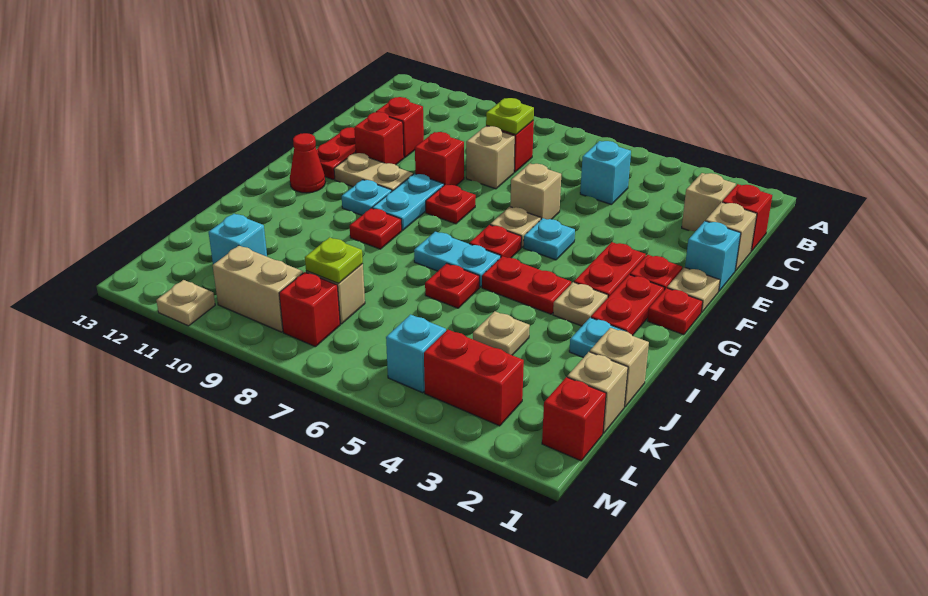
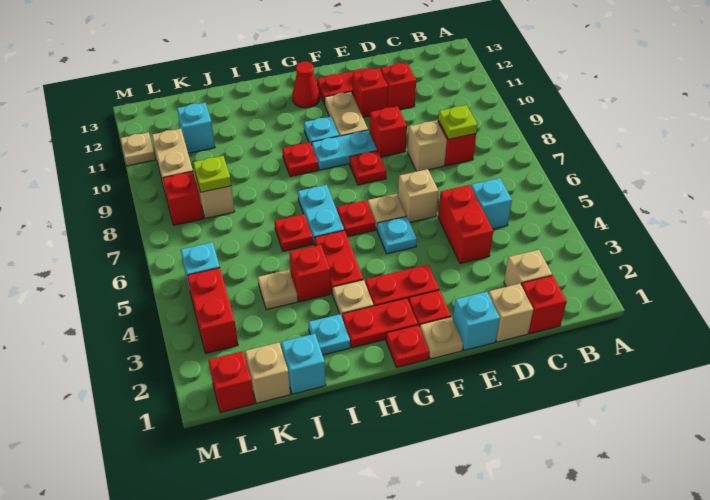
none -> red 1x2 brick [438,185,493,263]
none -> red 1x1 brick [289,245,331,302]
tan 1x1 brick [590,328,649,407] -> cyan 1x1 brick [281,334,326,394]

